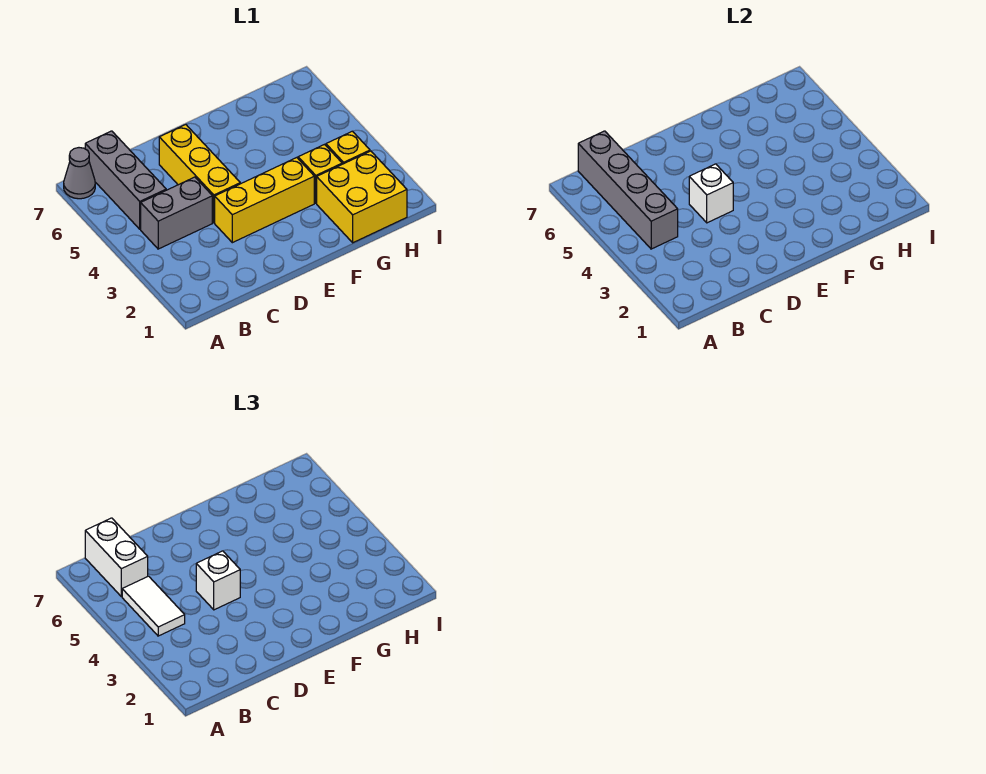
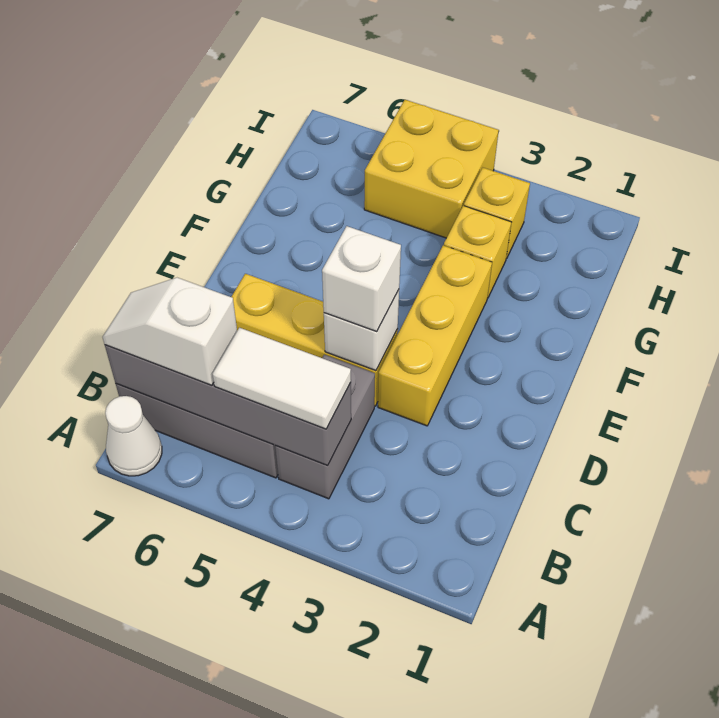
grey 1x1 cone [64,148,95,199] -> white 1x1 cone [105,396,162,476]
white 1x2 brick [85,518,148,597] -> white 1x2 slope [103,278,237,386]
yellow 2x2 brick [317,151,407,243] -> yellow 2x2 brick moved to [364,100,499,238]

